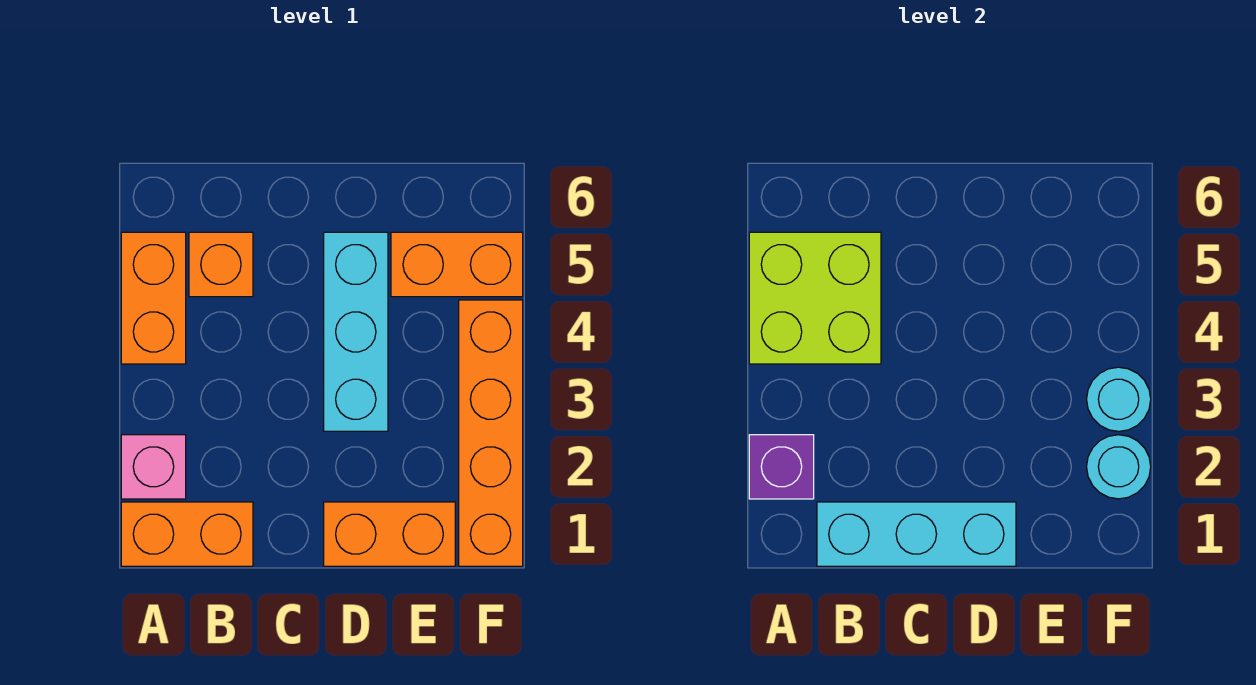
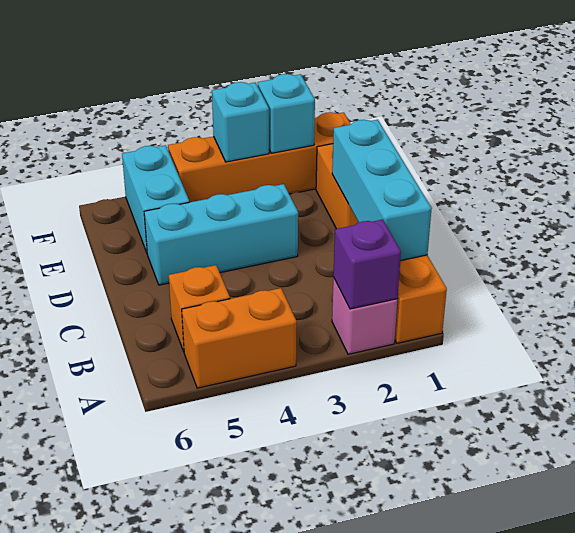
lime 2x2 brick [749,232,881,364] -> none
orange 1x2 brick [391,232,523,297] -> cyan 1x2 brick [122,145,189,253]
cyan 1x1 round brick [1087,435,1151,499] -> cyan 1x1 brick [258,74,315,153]
cyan 1x1 round brick [1087,367,1151,431] -> cyan 1x1 brick [212,82,269,162]

